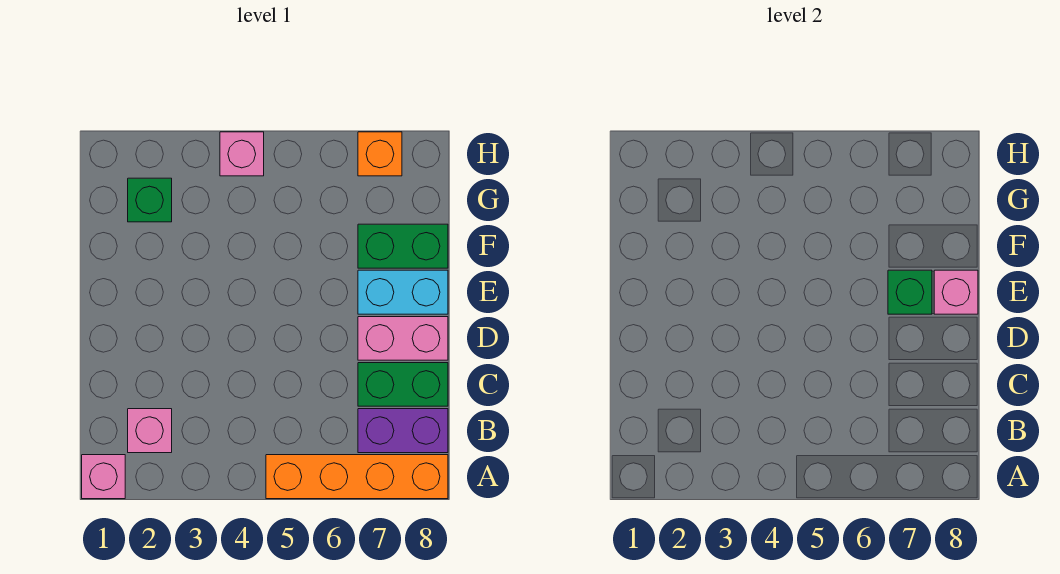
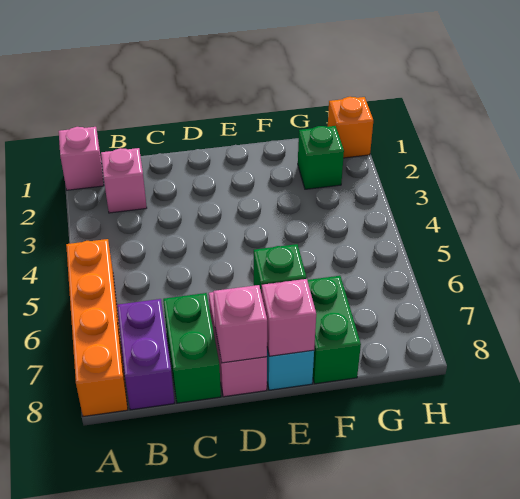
pink 1x1 brick [220,132,264,176] -> pink 1x1 brick moved to [213,285,267,363]
orange 1x1 brick [358,132,402,176] -> orange 1x1 brick moved to [328,97,373,158]

